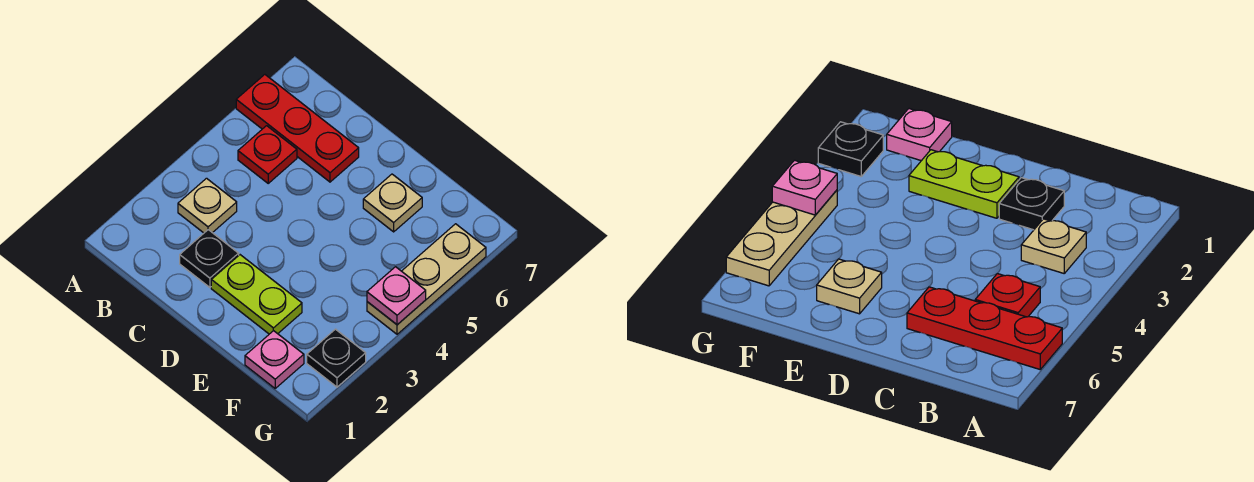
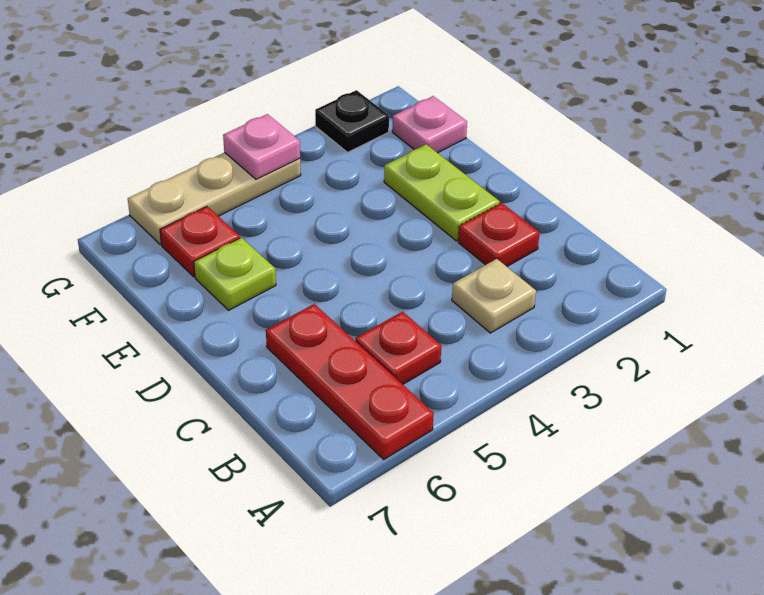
black 1x1 plate [180,230,239,287] -> red 1x1 plate [458,203,540,266]
tan 1x1 plate [363,174,422,232] -> lime 1x1 plate [194,238,276,310]
none -> red 1x1 plate [160,206,240,277]

